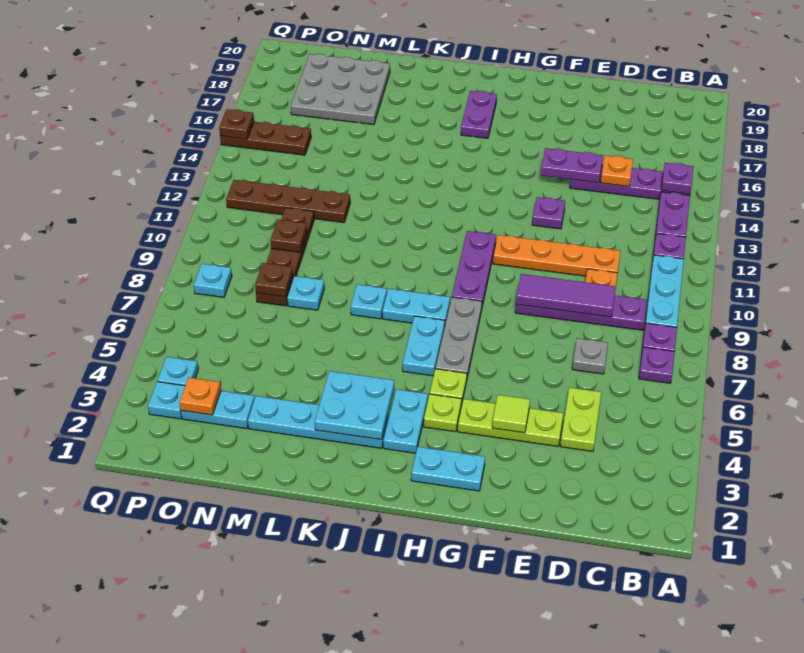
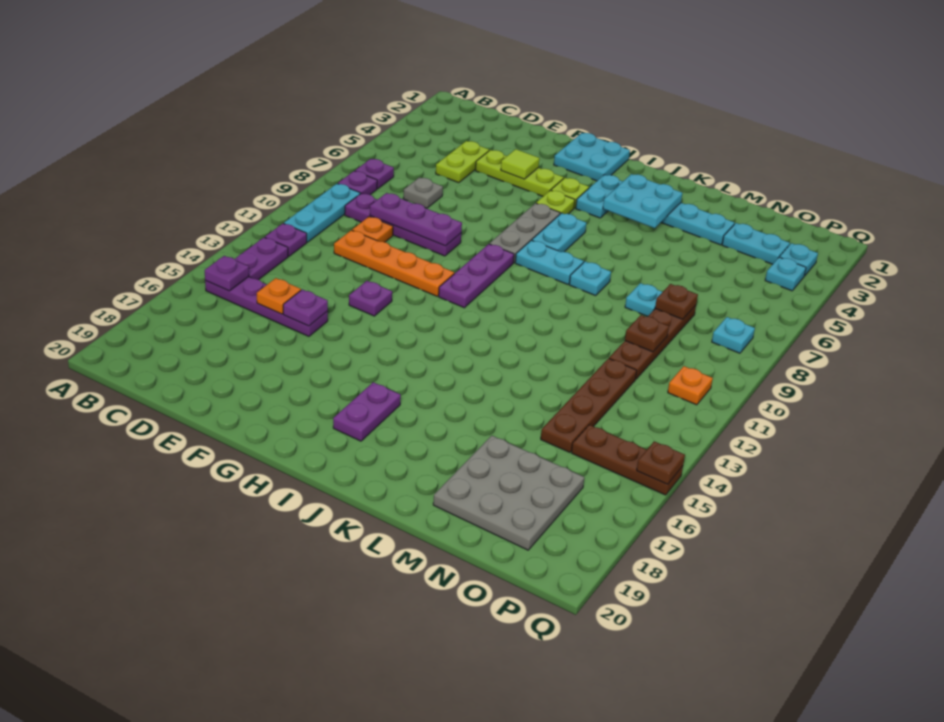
purple 1x3 tile [516,274,616,317] -> purple 1x3 plate [370,193,462,246]
purple 1x2 plate [541,148,603,183] -> purple 1x1 plate [283,289,328,326]
cyan 1x2 plate [411,447,485,491] -> cyan 2x2 plate [554,133,630,181]
brown 1x4 plate [226,180,350,223] -> brown 1x4 plate turned to [541,359,637,452]
orange 1x1 plate [180,378,221,415] -> orange 1x1 plate moved to [668,366,713,405]

